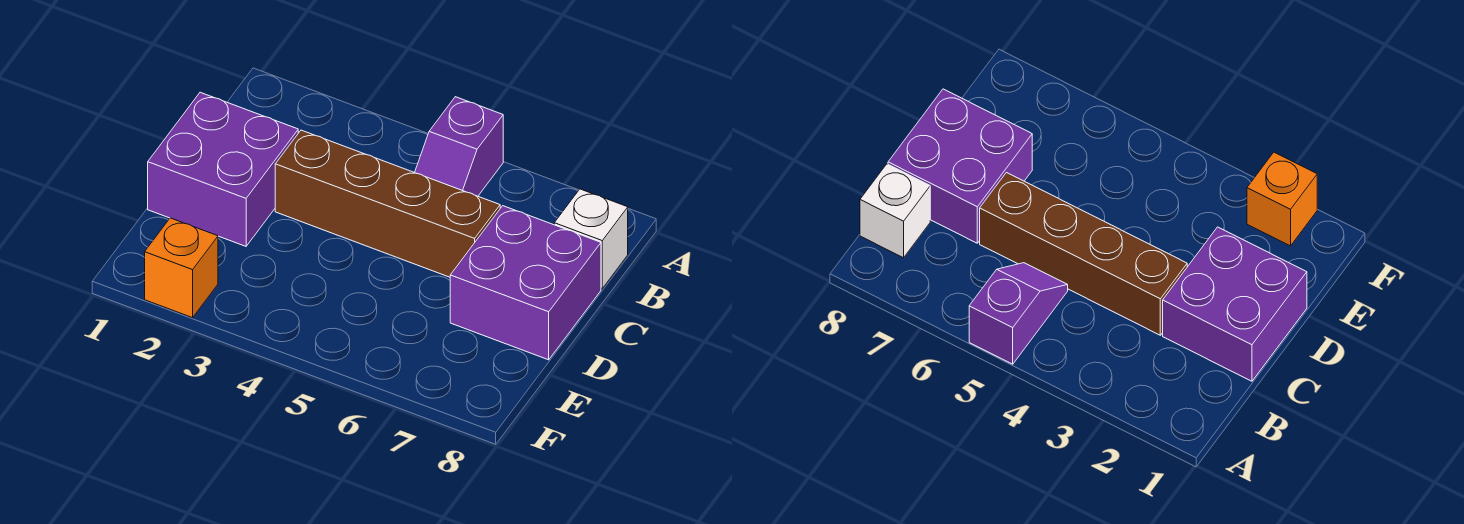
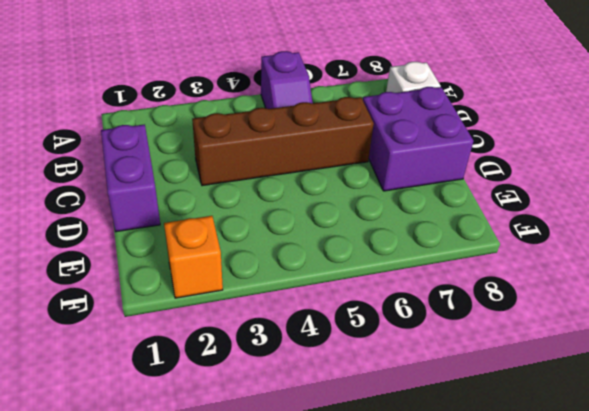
purple 2x2 brick [148,92,298,246] -> purple 1x2 brick [101,124,160,232]

